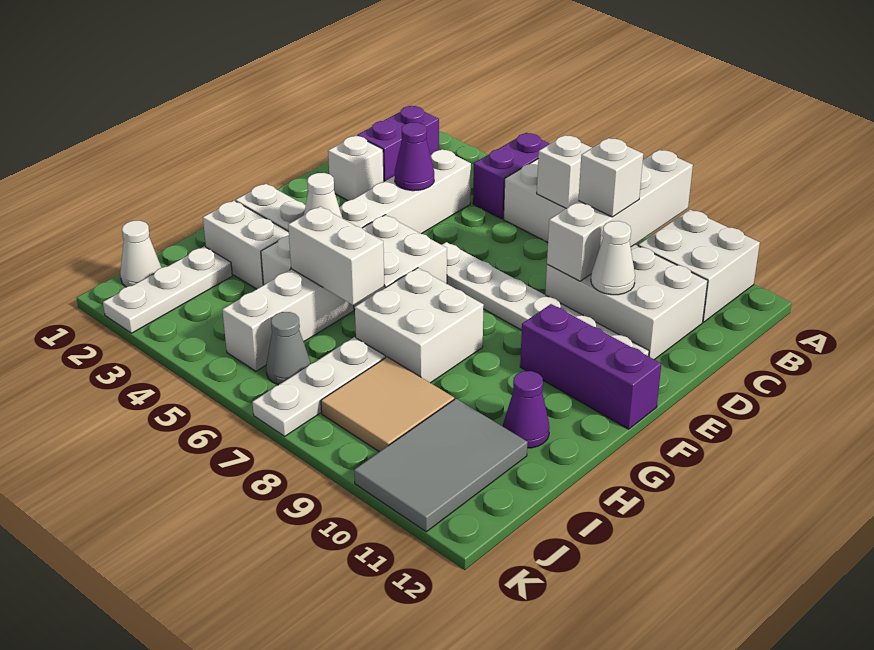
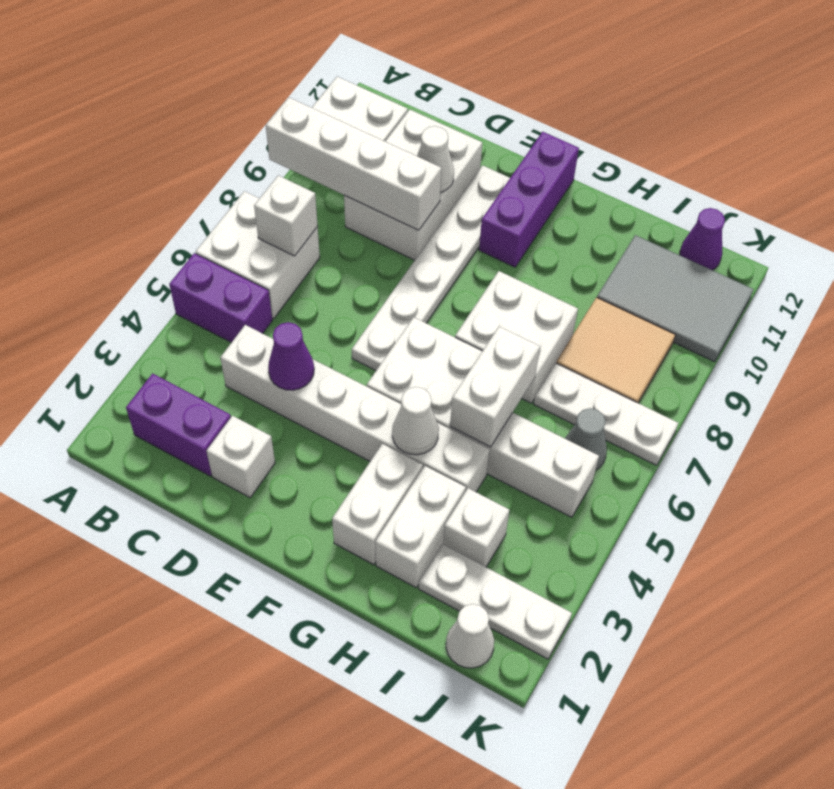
white 1x1 brick [578,138,643,217] -> white 1x1 brick moved to [443,488,510,567]
purple 1x1 cone [503,371,549,448] -> purple 1x1 cone moved to [680,208,725,270]

